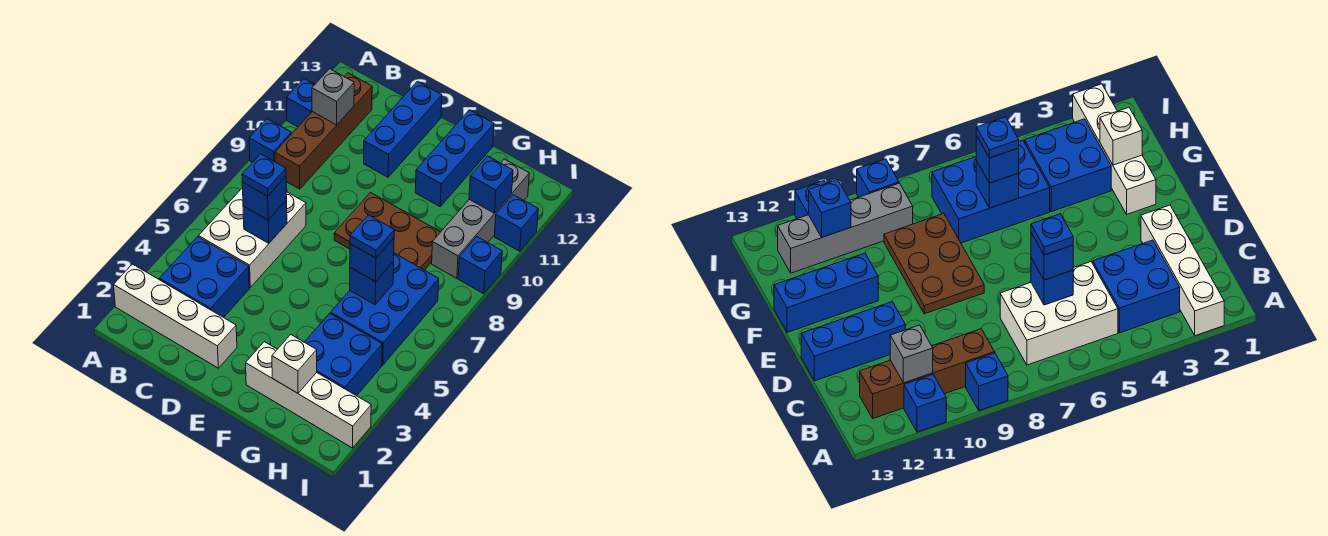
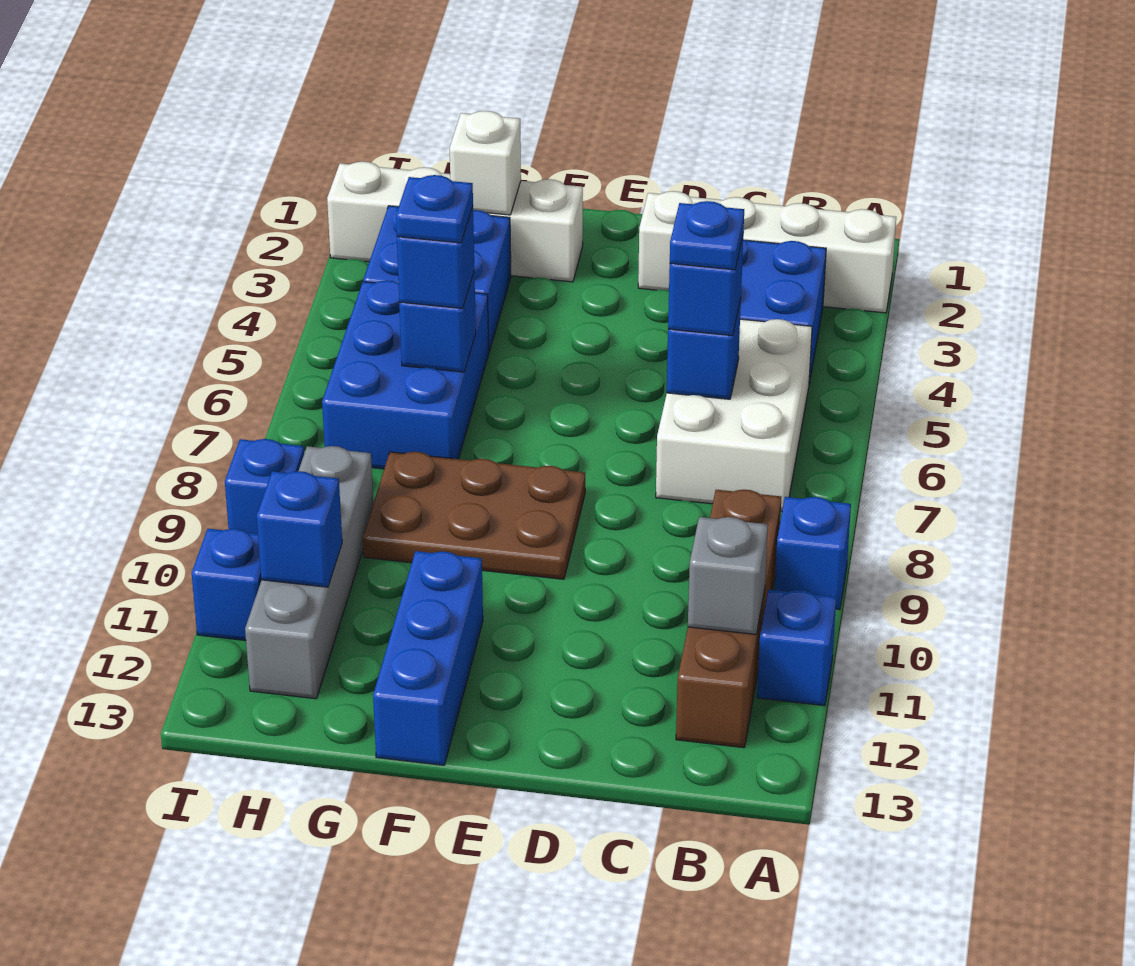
blue 1x3 brick [364,81,442,177] -> none

